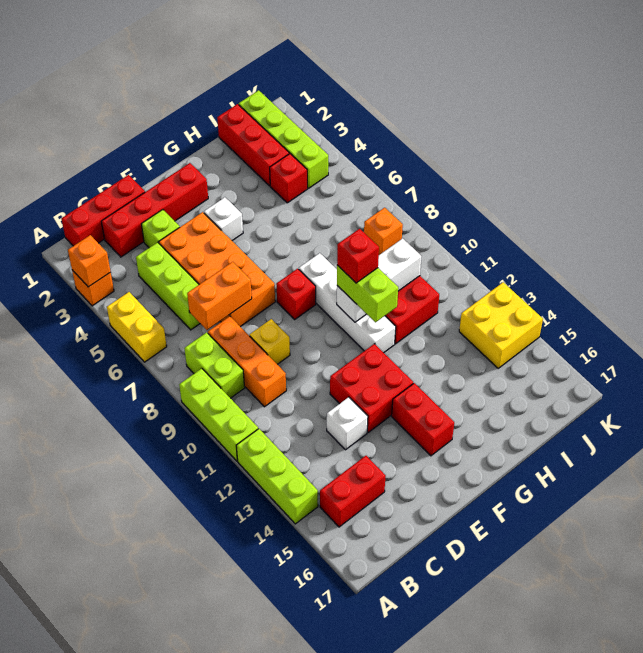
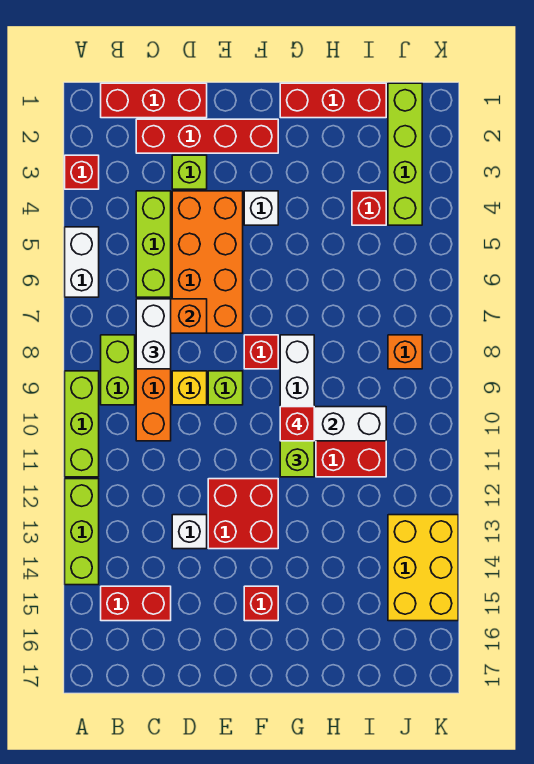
orange 1x1 brick [72,270,114,306] -> red 1x1 brick [65,155,99,189]
orange 1x1 brick [68,235,111,287] -> none
yellow 1x2 brick [107,292,167,362] -> white 1x2 brick [65,227,99,297]
none -> white 1x2 brick [136,299,171,369]
none -> lime 1x1 brick [208,371,243,405]
red 1x2 brick [392,383,454,456] -> red 1x1 brick [244,586,278,621]
red 1x3 brick [217,104,289,186] -> red 1x3 brick turned to [280,83,386,118]
yellow 2x2 brick [459,282,543,368] -> yellow 2x3 brick [388,515,458,621]

